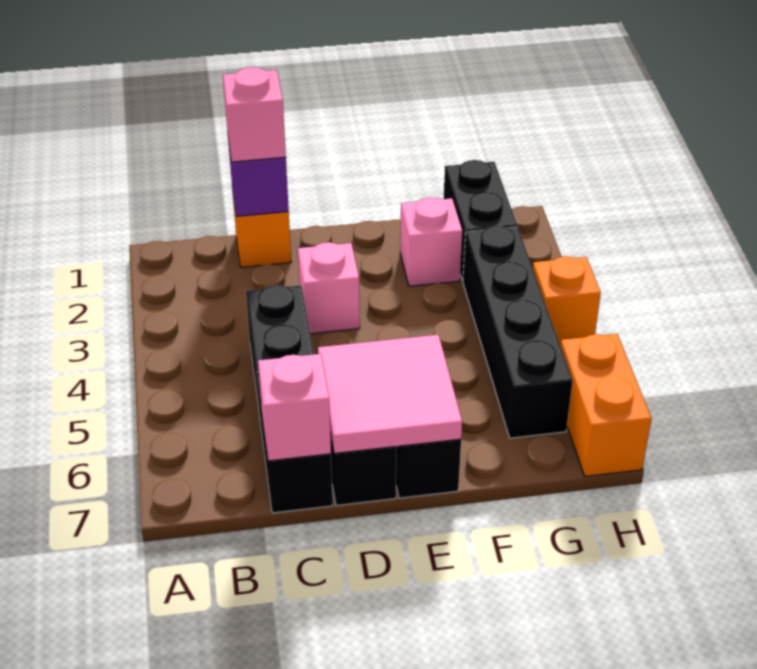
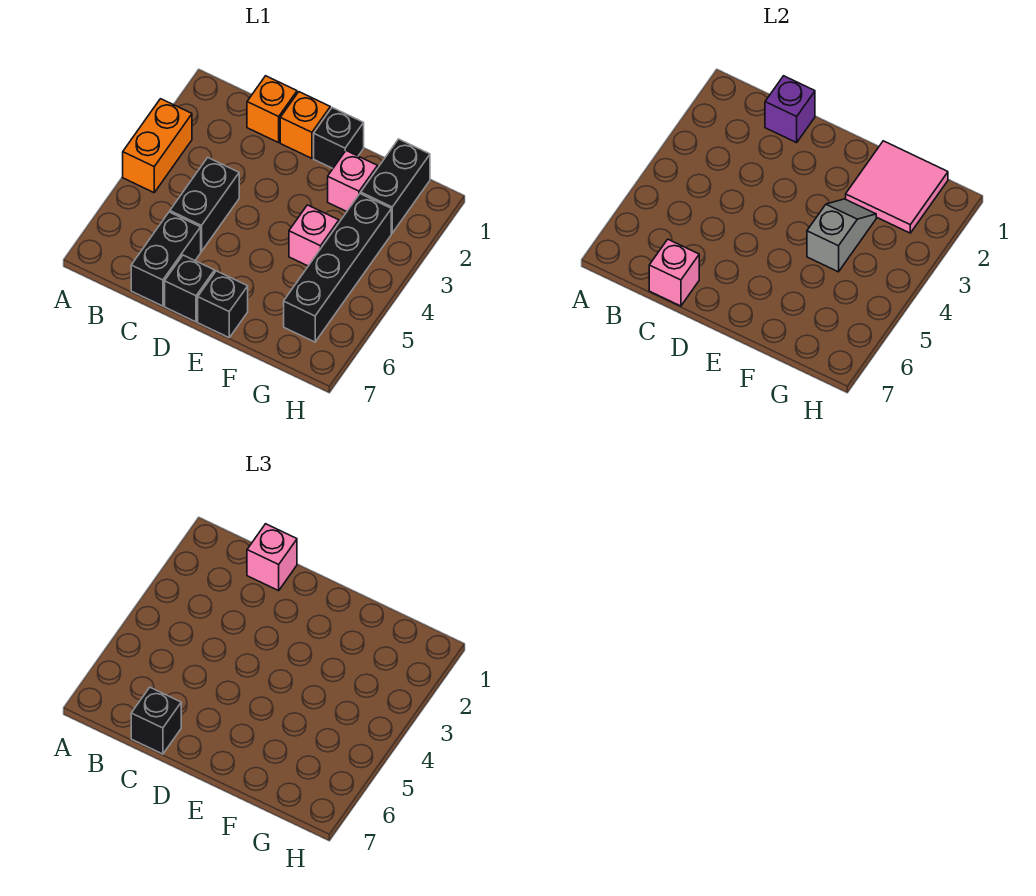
none -> black 1x1 brick [131,687,181,754]
pink 1x1 brick [298,242,360,334] -> pink 1x1 brick moved to [289,205,339,266]
pink 2x2 tile [318,335,462,453] -> pink 2x2 tile moved to [846,141,948,233]
none -> black 1x1 brick [314,108,364,168]
none -> grey 1x2 slope [807,199,876,272]
orange 1x1 brick [533,256,601,345] -> orange 1x1 brick moved to [280,92,330,158]
orange 1x2 brick [560,334,652,476] -> orange 1x2 brick moved to [123,99,192,192]

